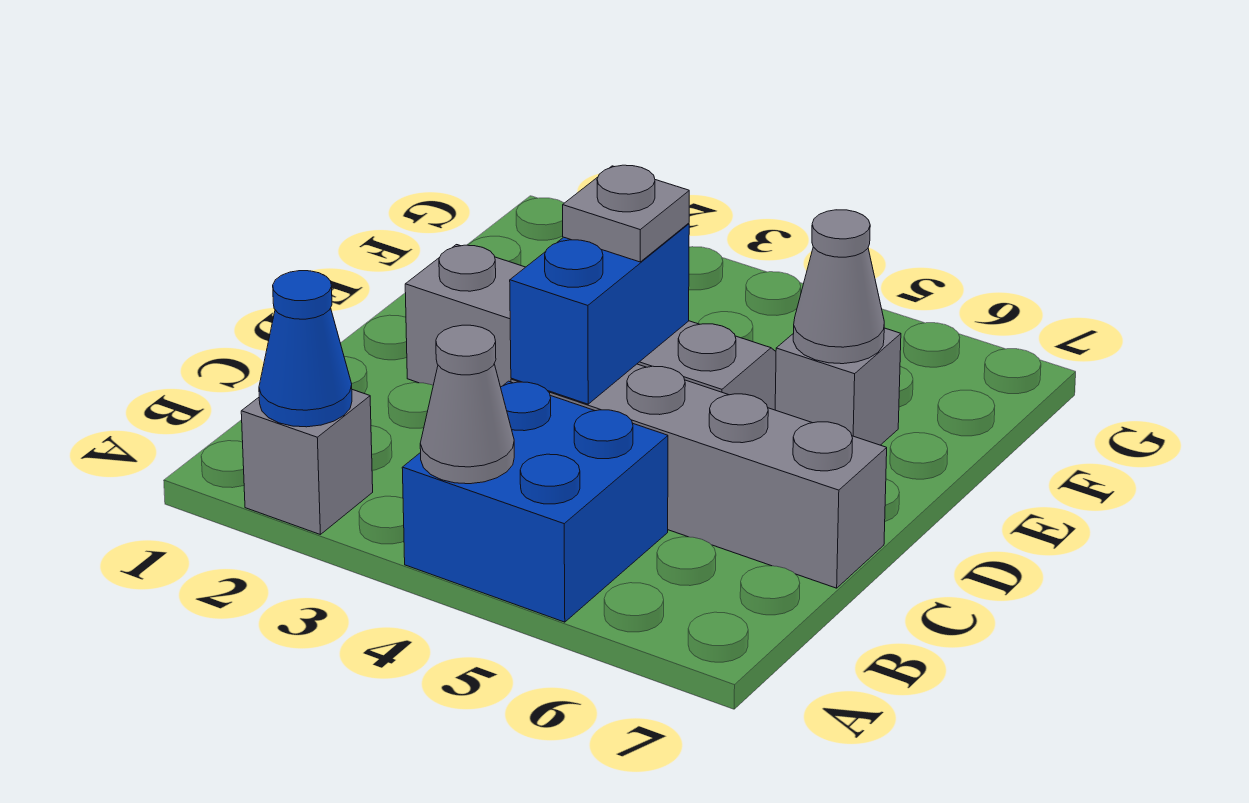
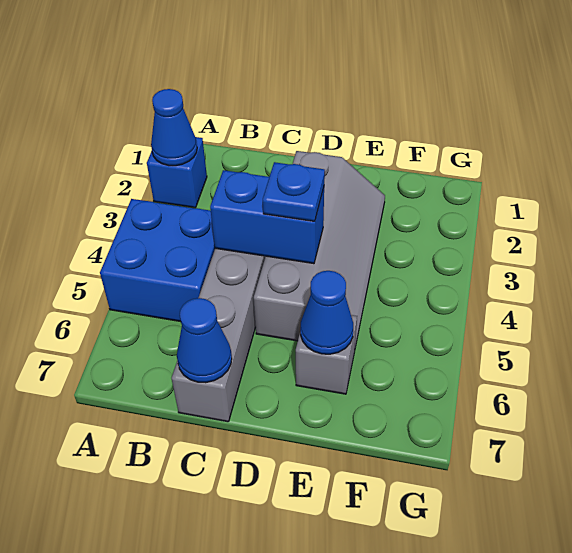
grey 1x1 brick [241,390,373,534] -> blue 1x1 brick [147,137,207,208]
grey 1x1 cone [420,325,514,484] -> none
none -> blue 1x1 cone [177,298,232,383]
grey 1x1 plate [563,165,689,262] -> blue 1x1 plate [263,162,325,221]
grey 1x1 cone [793,210,884,364] -> blue 1x1 cone [300,271,353,354]

